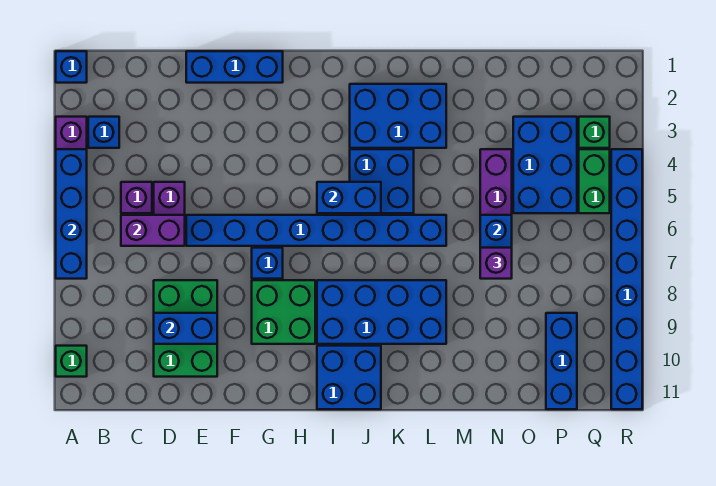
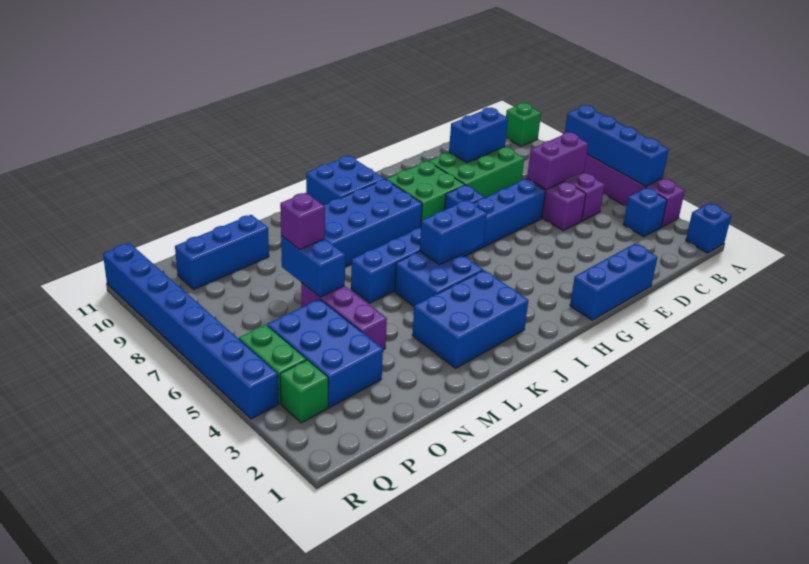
green 2x3 brick [154,280,217,377] -> green 2x3 brick turned to [429,147,524,198]
blue 1x3 brick [546,313,577,409] -> blue 1x3 brick turned to [175,215,269,289]

